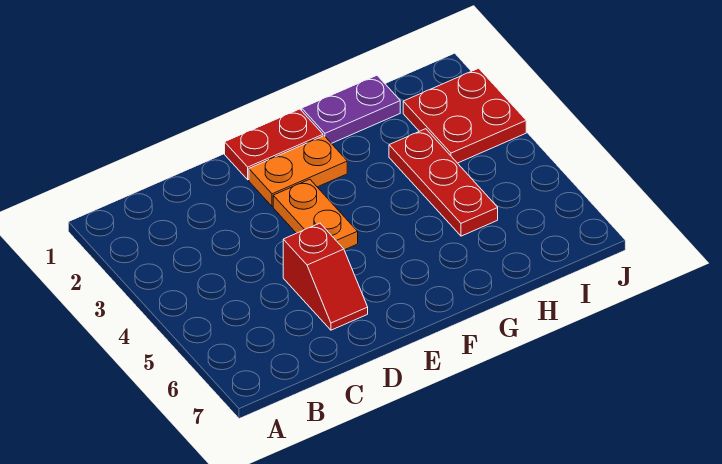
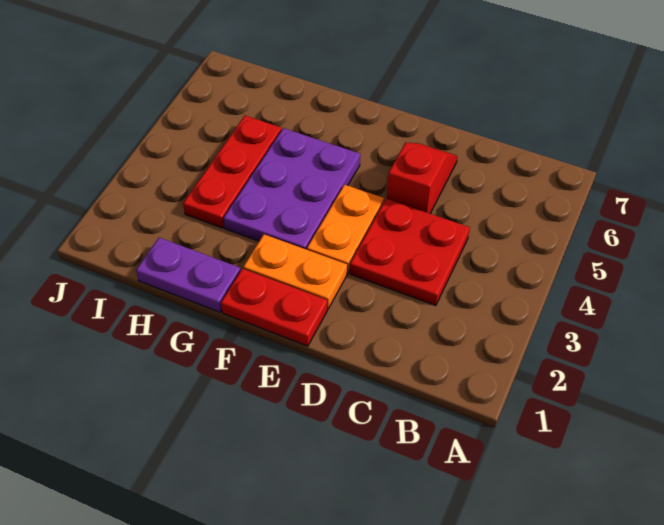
none -> purple 2x3 plate [224,128,360,250]
red 2x2 plate [403,68,526,163] -> red 2x2 plate moved to [350,199,470,305]

